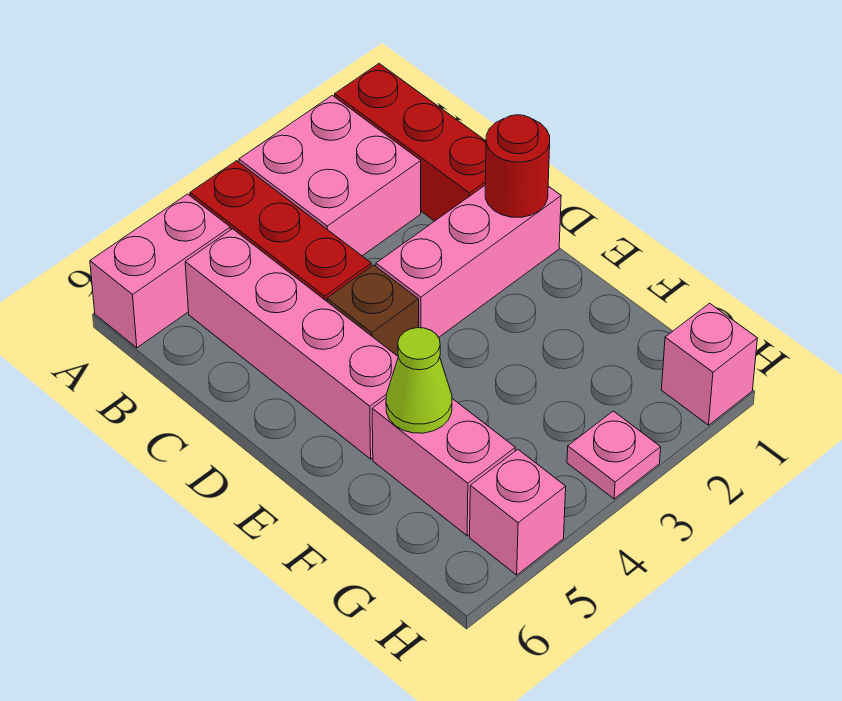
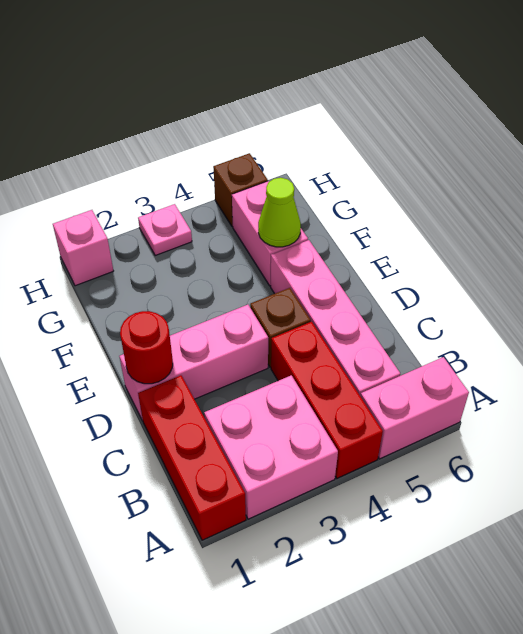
pink 1x1 brick [470,449,566,575] -> brown 1x1 brick [213,153,268,227]

